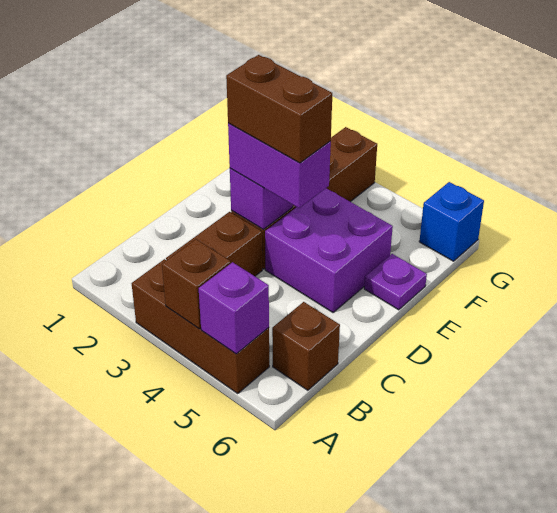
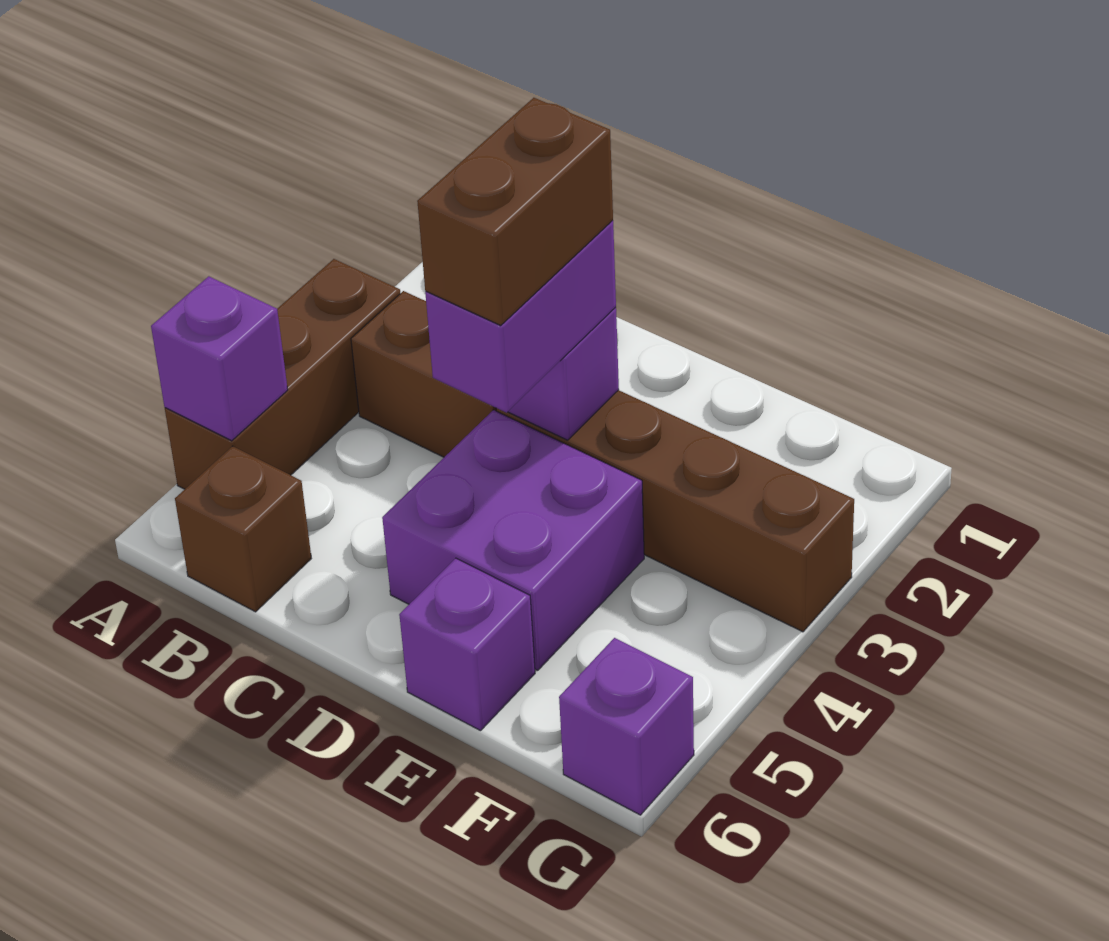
brown 1x1 brick [162,239,231,329] -> none
purple 1x1 plate [364,254,427,310] -> purple 1x1 brick [399,558,535,731]
blue 1x1 brick [419,182,484,261] -> purple 1x1 brick [559,638,694,815]

